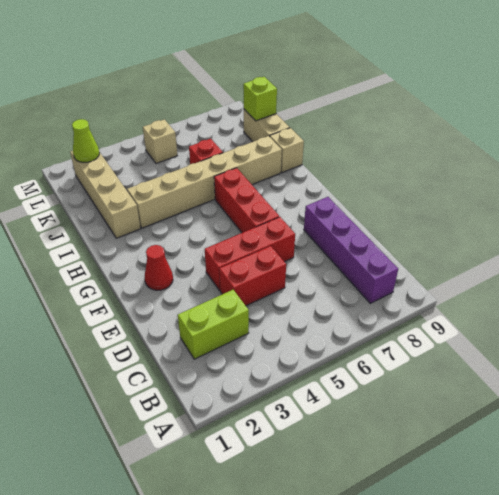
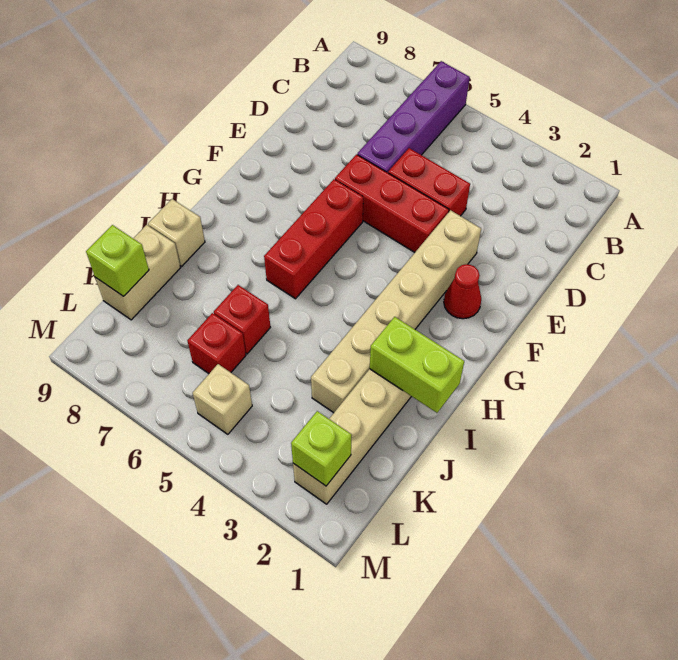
purple 1x4 brick [304,197,398,303] -> purple 1x4 brick moved to [357,61,470,173]
lime 1x2 brick [178,290,249,359] -> lime 1x2 brick moved to [370,317,464,413]
tan 1x6 brick [127,136,282,228] -> tan 1x6 brick turned to [311,210,481,413]
none -> red 1x1 brick [187,313,246,374]
lime 1x1 cone [72,119,99,163] -> lime 1x1 brick [291,411,352,486]

